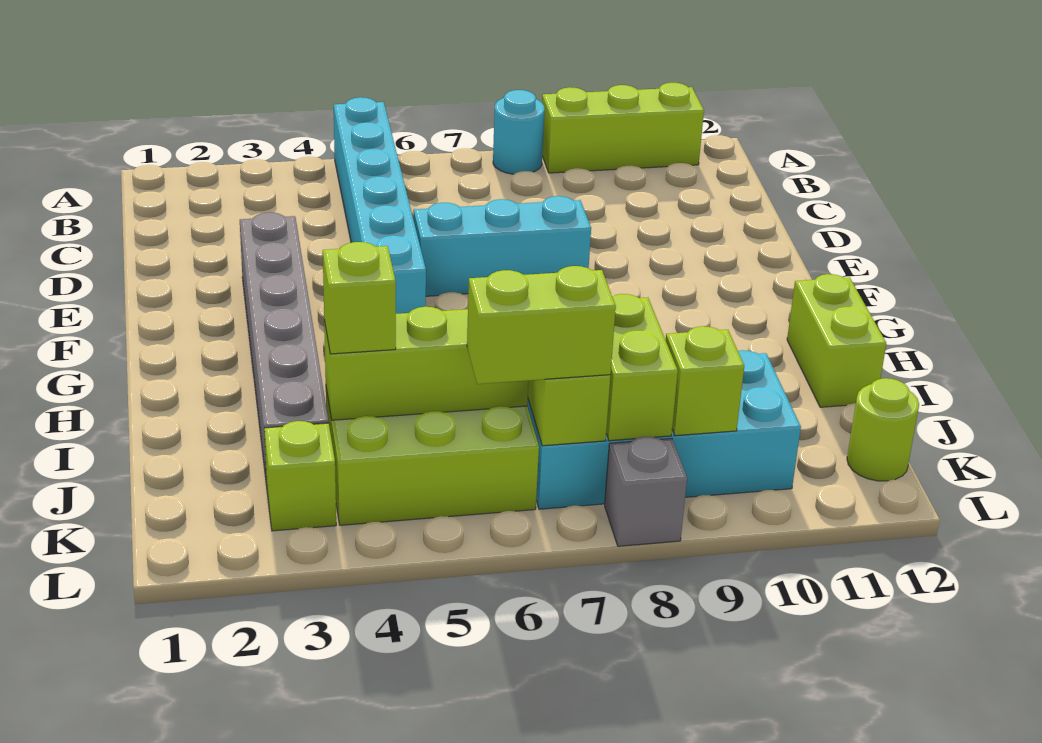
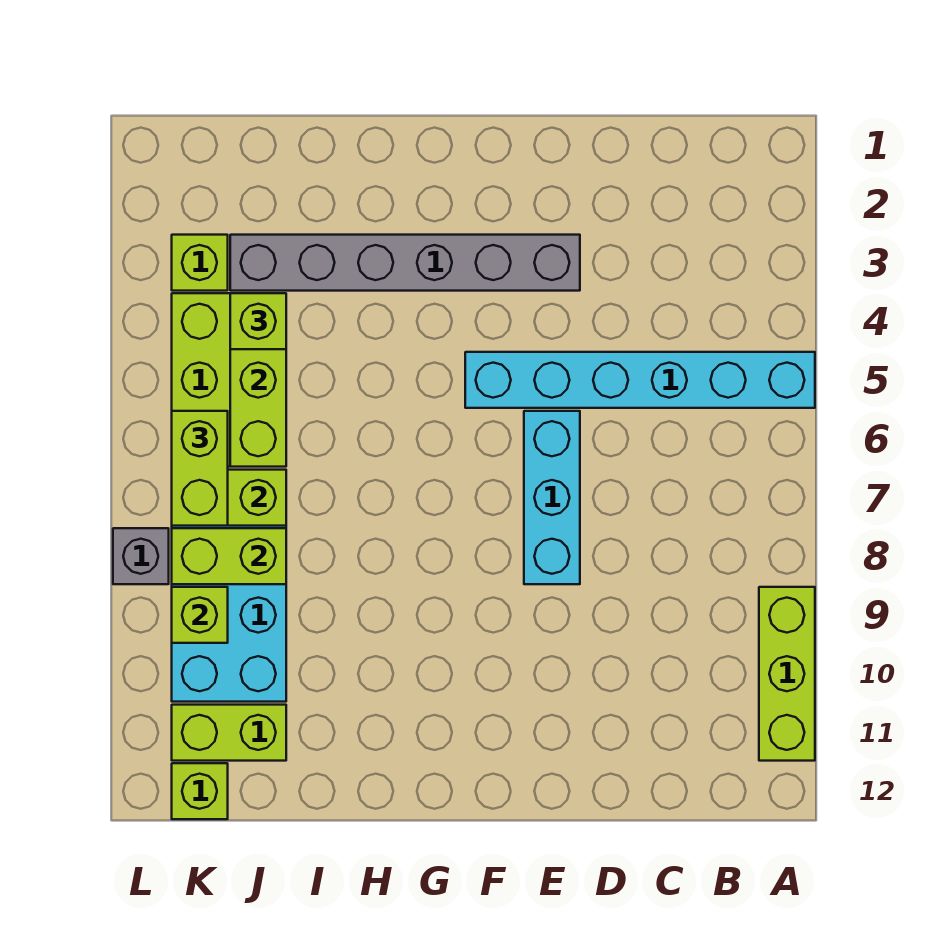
cyan 1x1 round brick [493,90,545,174] -> none
lime 1x2 brick [787,274,886,407] -> lime 1x2 brick moved to [172,705,286,761]
lime 1x1 round brick [847,378,919,481] -> lime 1x1 brick [172,763,228,819]

